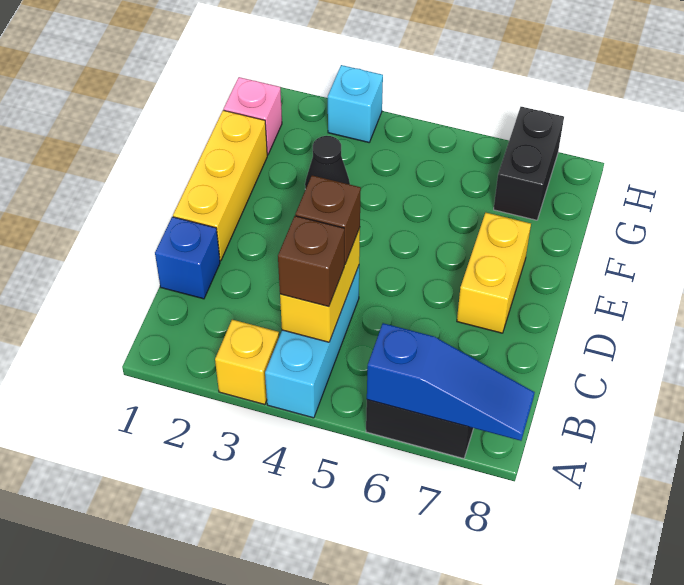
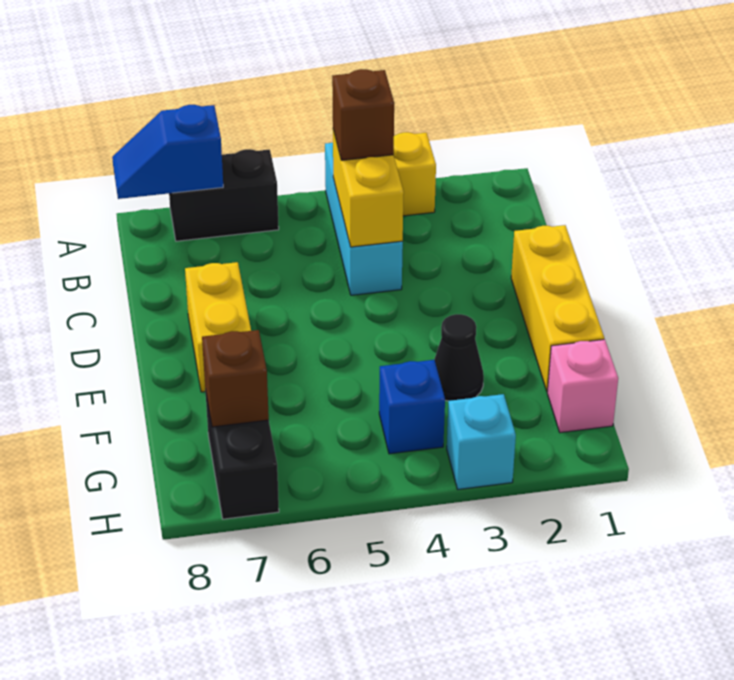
blue 1x3 slope [367,323,535,441] -> blue 1x2 slope [112,105,223,199]
blue 1x1 brick [155,217,220,299] -> blue 1x1 brick moved to [379,360,445,454]
brown 1x1 brick [295,175,361,265] -> brown 1x1 brick moved to [202,330,269,427]

